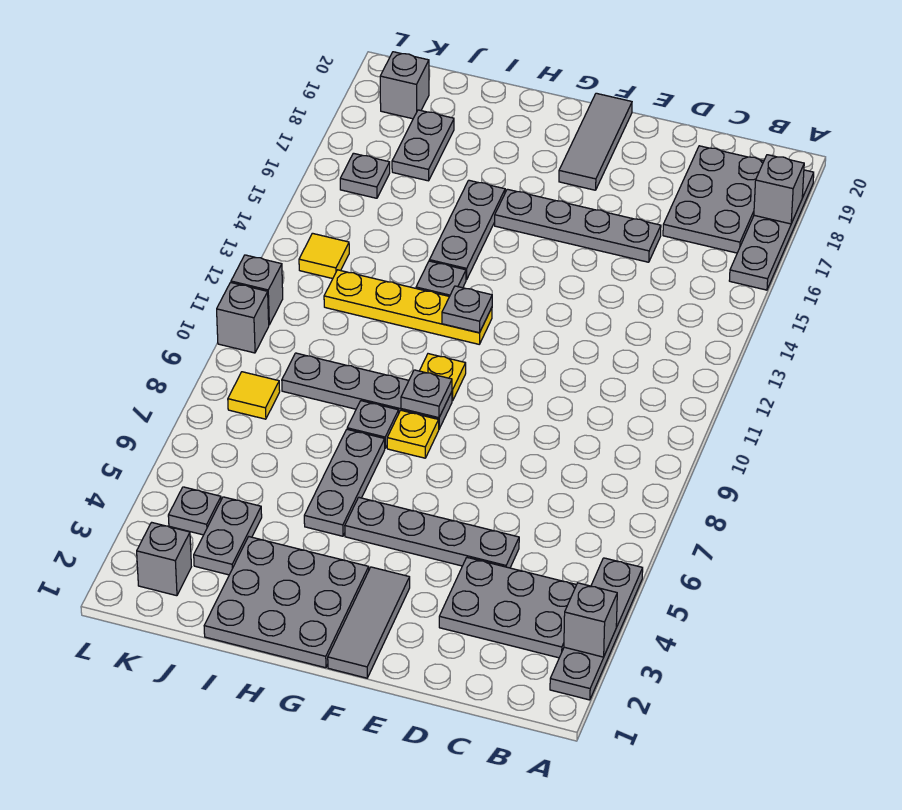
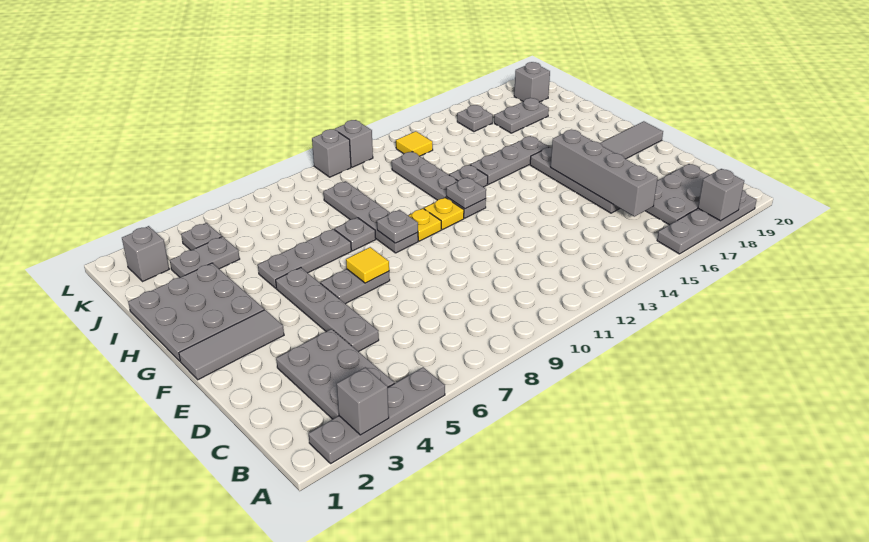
none -> grey 1x4 brick [551,130,658,217]
none -> grey 1x2 plate [321,269,390,304]
yellow 1x1 plate [387,410,439,458] -> yellow 1x1 plate moved to [424,198,464,230]
yellow 1x4 plate [324,270,492,344] -> grey 1x4 plate [392,152,486,218]
yellow 1x1 tile [228,372,280,419] -> yellow 1x1 tile moved to [346,247,389,283]

